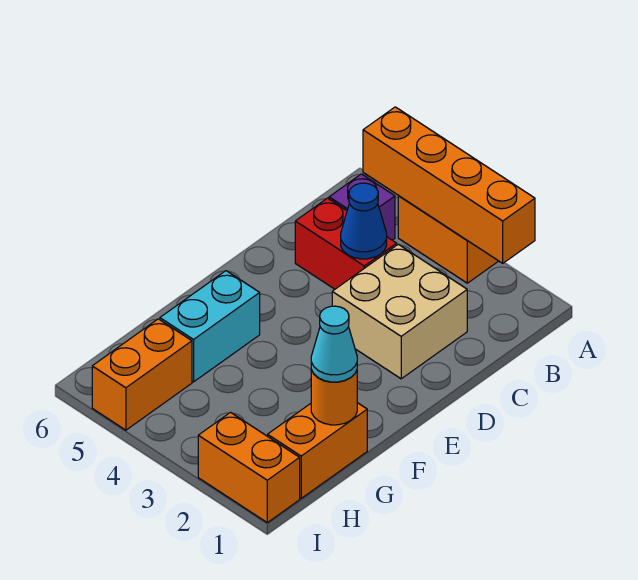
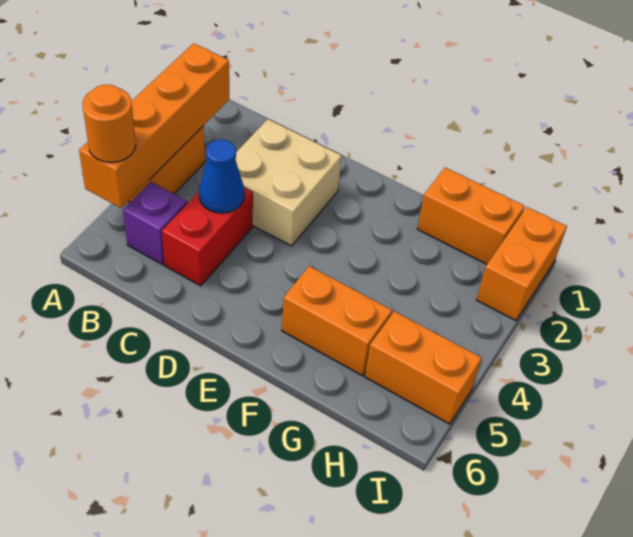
cyan 1x2 brick [160,271,260,382] -> orange 1x2 brick [282,266,392,376]
orange 1x1 round brick [311,370,357,425] -> orange 1x1 round brick moved to [82,85,136,162]
cyan 1x1 cone [311,306,357,382] -> none

